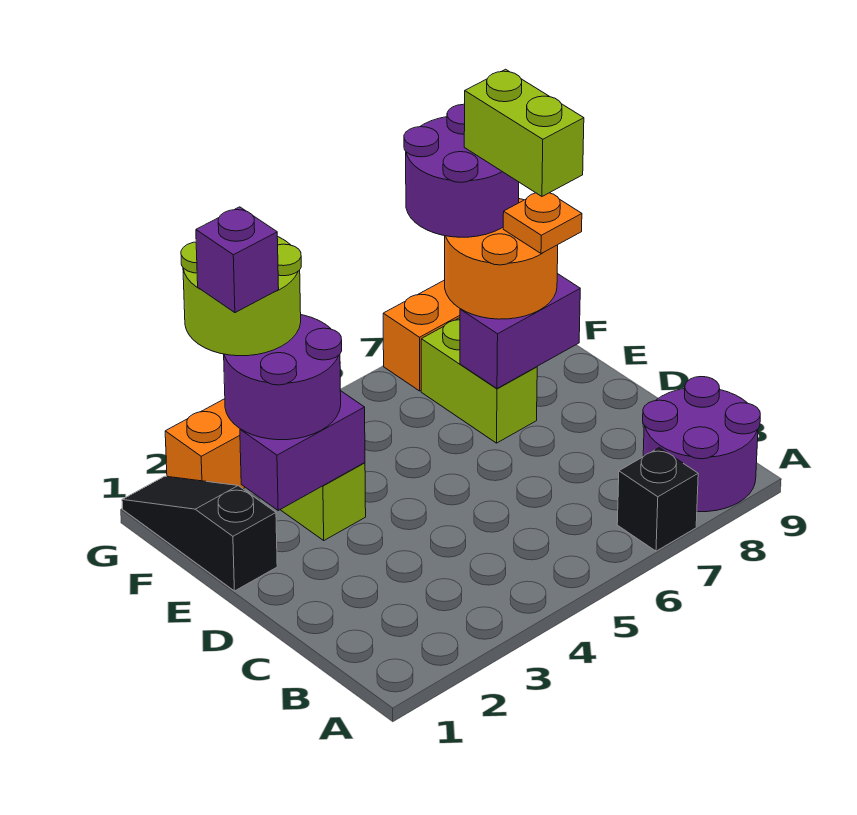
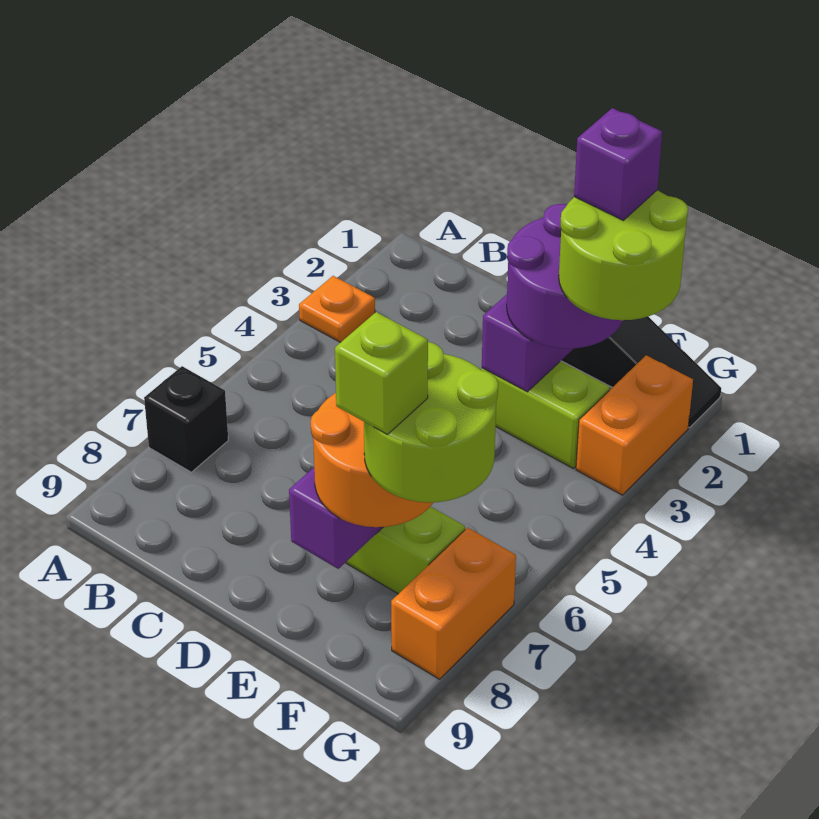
purple 2x2 round brick [643,377,760,512] -> none
orange 1x1 plate [503,193,582,254] -> orange 1x1 plate moved to [299,276,375,342]
lime 1x2 brick [464,69,584,196] -> lime 1x1 brick [335,312,428,434]
purple 2x2 round brick [404,104,519,237] -> lime 2x2 round brick [364,342,498,503]

